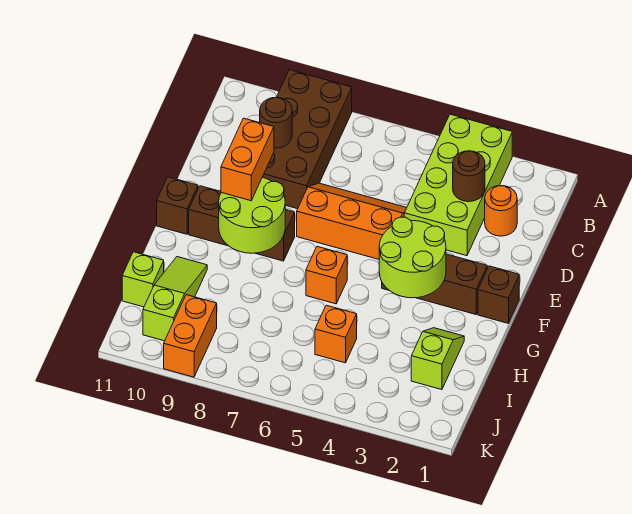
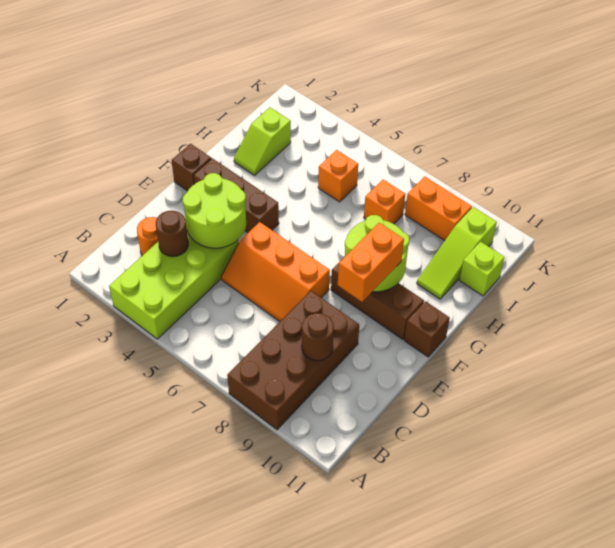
lime 2x2 round brick [379,217,446,298] -> lime 2x2 round brick moved to [183,173,246,248]
orange 1x1 brick [306,247,347,304] -> orange 1x1 brick moved to [364,180,405,224]
orange 1x2 brick [164,295,217,377] -> orange 1x2 brick turned to [405,177,472,241]

